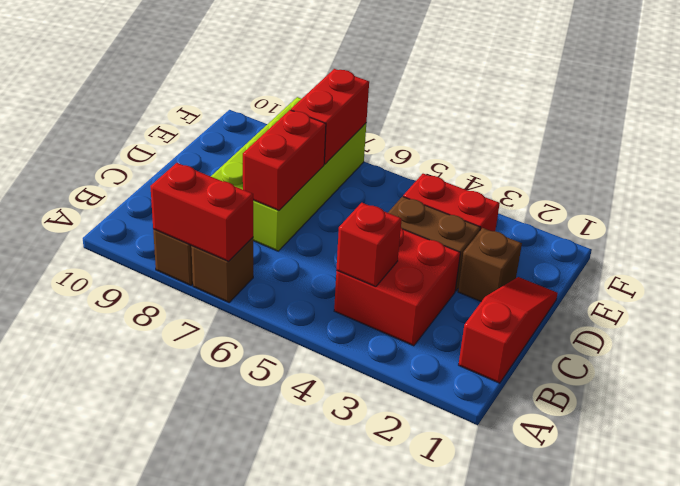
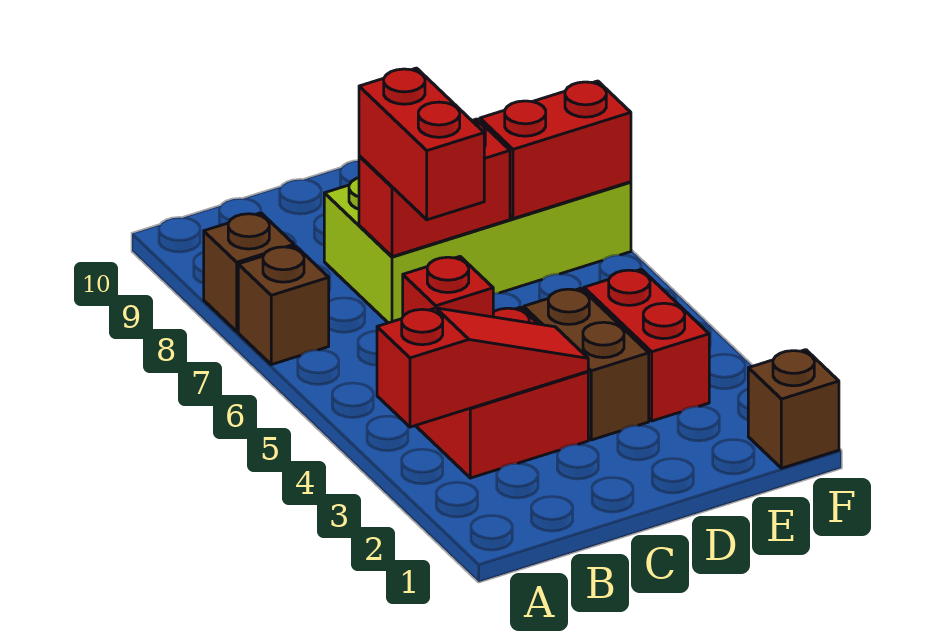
red 1x2 brick [150,163,253,261] -> red 1x2 brick moved to [359,68,484,220]
red 1x3 slope [459,277,558,383] -> red 1x3 slope moved to [377,308,588,427]
brown 1x1 brick [458,228,522,301] -> brown 1x1 brick moved to [748,350,839,468]

